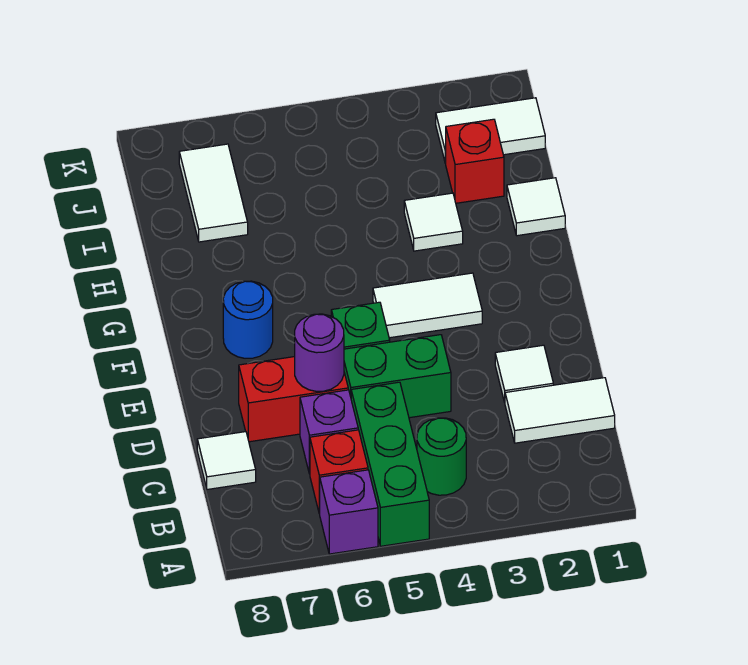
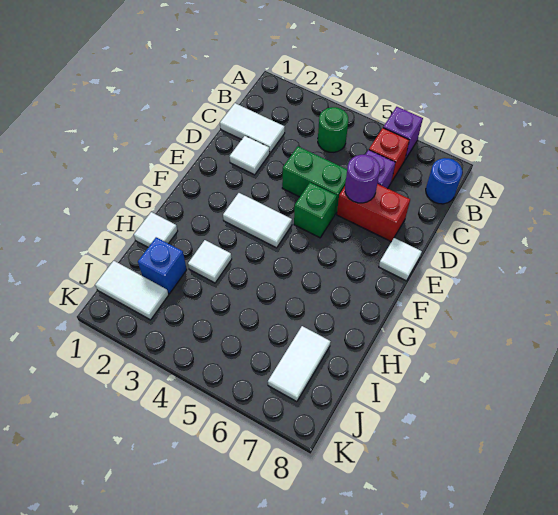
green 1x3 brick [351,382,429,546] -> none
white 1x1 tile [197,432,256,489] -> white 1x1 tile moved to [379,238,422,281]
blue 1x1 round brick [223,281,273,358] -> blue 1x1 round brick moved to [426,158,462,204]
red 1x1 brick [446,119,504,203] -> blue 1x1 brick [138,237,187,294]

